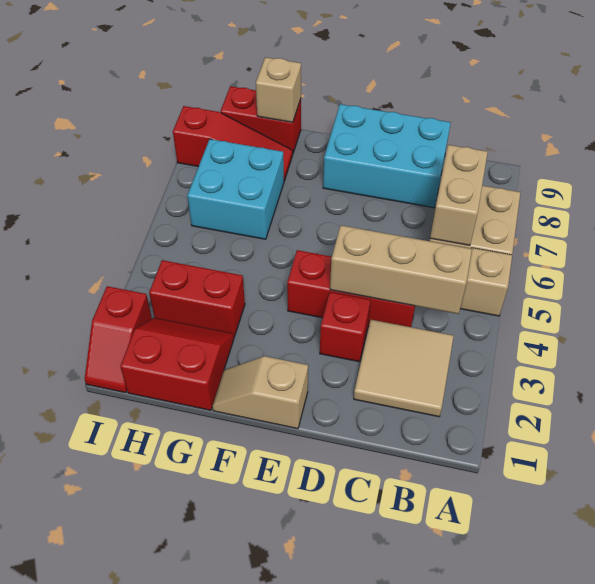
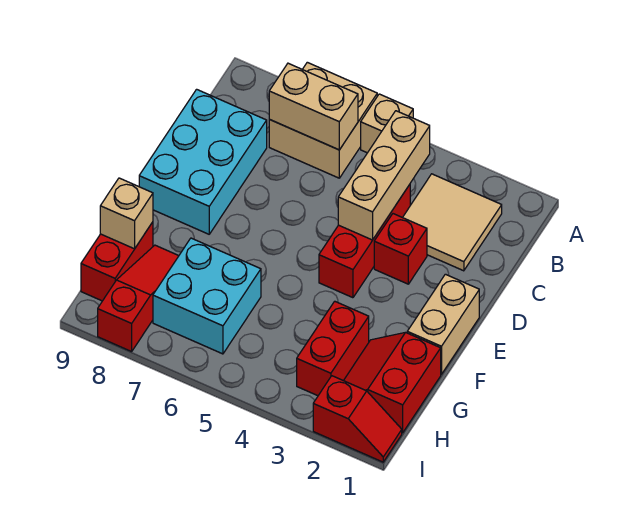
tan 1x2 slope [212,356,308,429] -> tan 1x2 brick [407,274,479,374]

